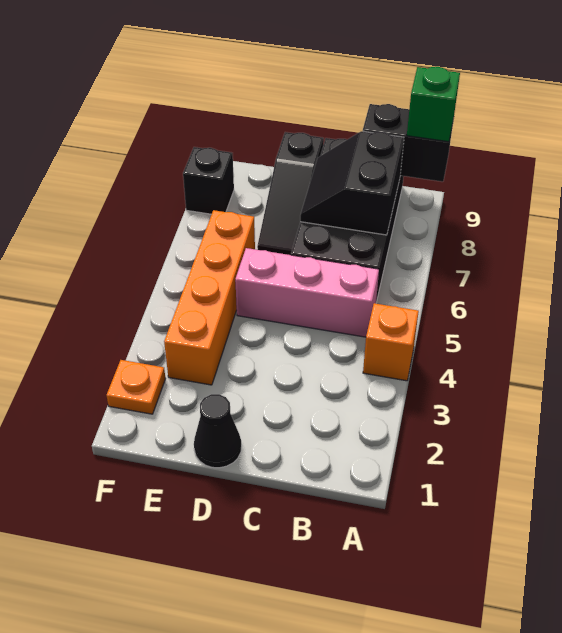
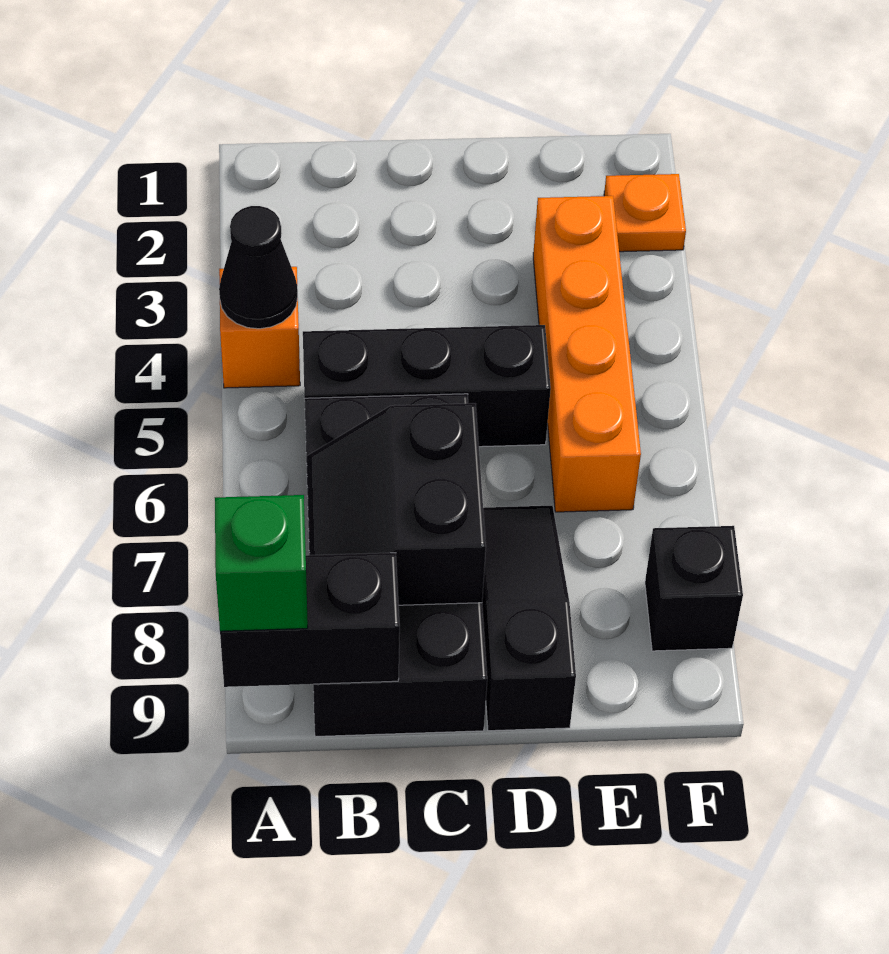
pink 1x3 brick [235,248,379,337] -> black 1x3 brick [303,325,551,447]
black 2x2 slope [300,131,404,235] -> black 2x2 slope turned to [307,403,486,605]
black 1x1 cone [194,394,241,468] -> black 1x1 cone moved to [219,206,298,329]

